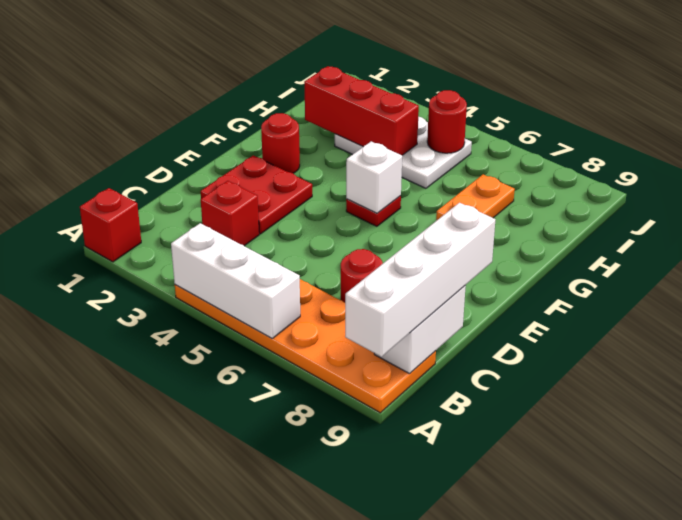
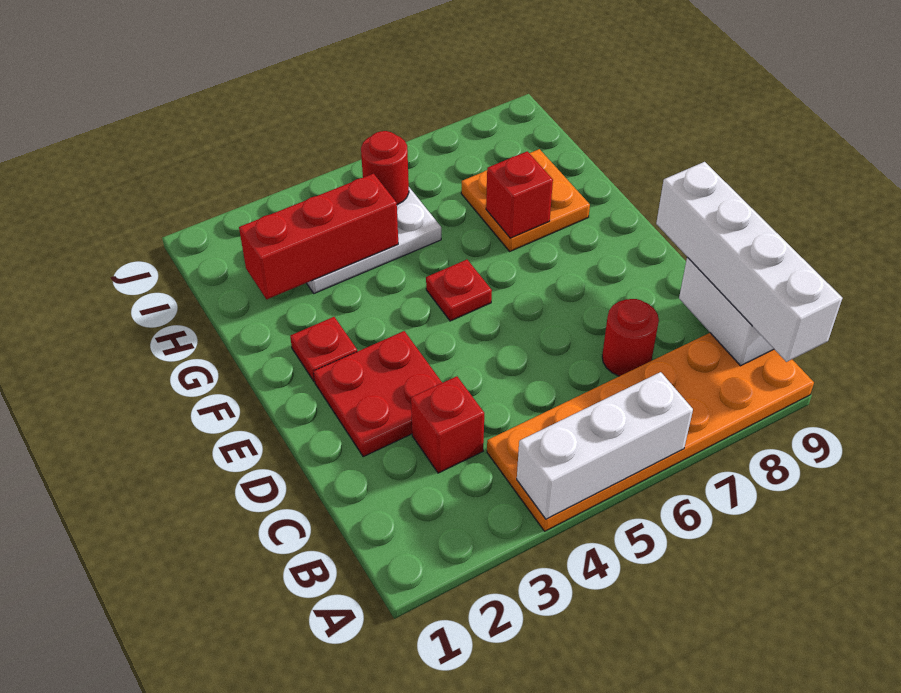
red 1x1 brick [80,188,141,262] -> red 1x1 brick moved to [486,151,553,238]
red 1x1 round brick [261,113,300,173] -> red 1x1 plate [290,317,357,382]
white 1x1 brick [346,141,402,213] -> none
orange 1x2 plate [436,174,515,221] -> orange 2x2 plate [461,149,590,251]

